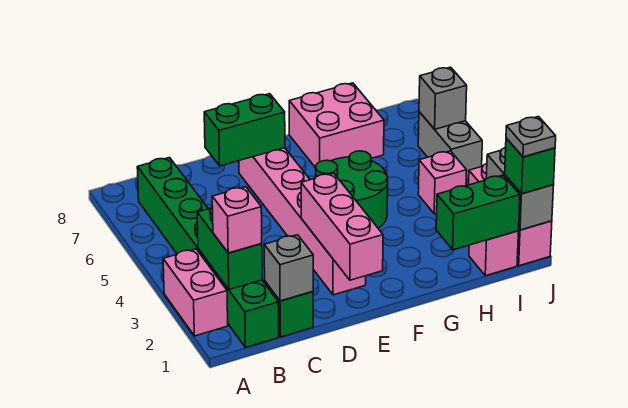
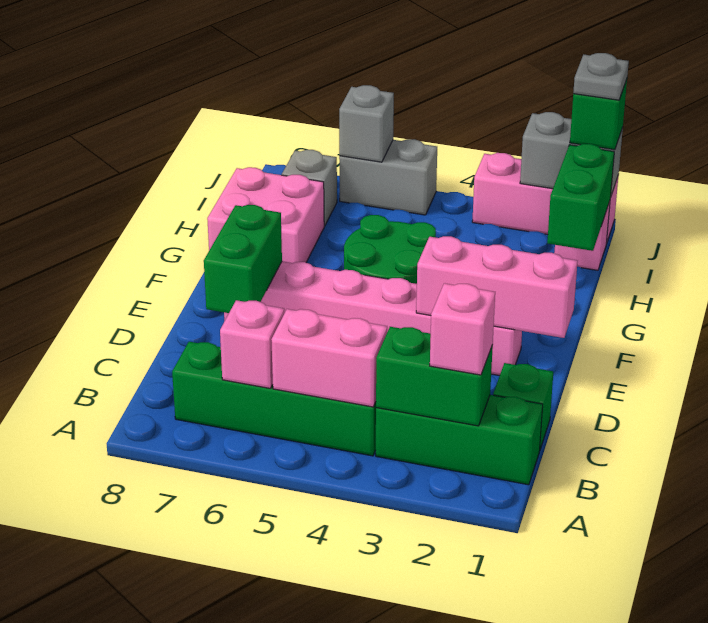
pink 1x2 brick [163,249,228,336] -> pink 1x2 brick moved to [271,309,387,407]
grey 1x1 brick [264,235,313,301] -> grey 1x1 brick moved to [282,150,337,226]
pink 1x1 brick [418,151,467,214] -> pink 1x1 brick moved to [220,300,284,388]

